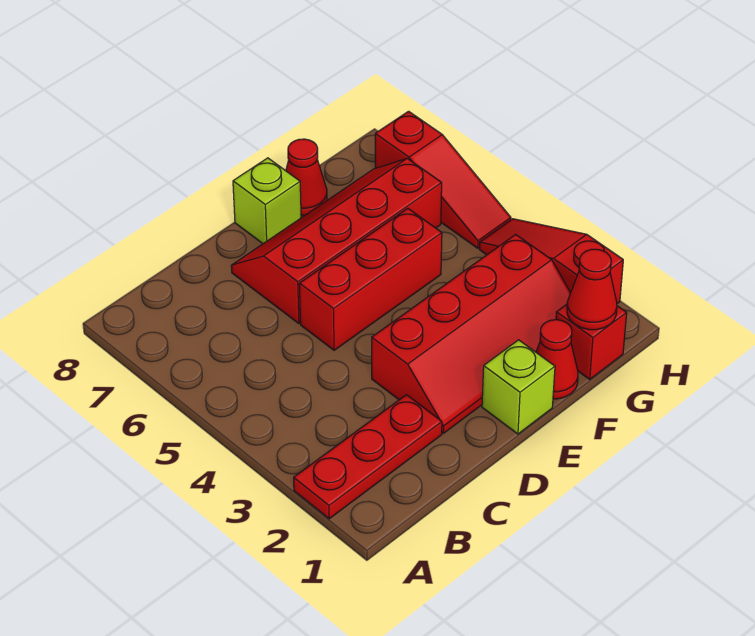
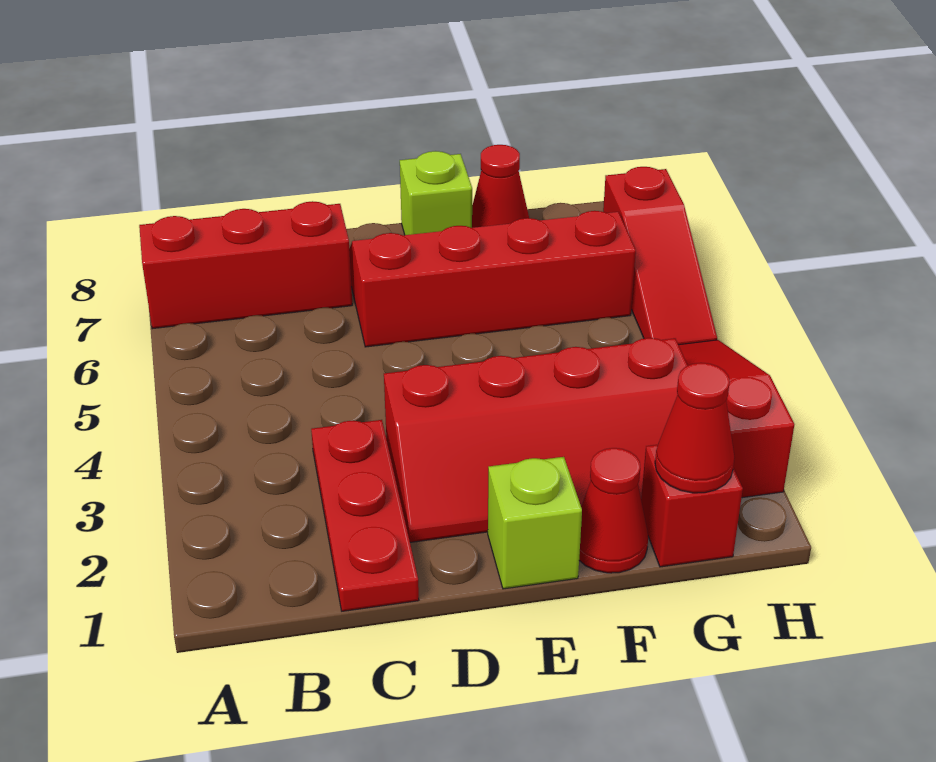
red 1x3 plate [294,395,442,519] -> red 1x3 plate turned to [311,420,419,611]
red 1x3 brick [299,208,442,350] -> red 1x3 brick moved to [139,201,352,329]

